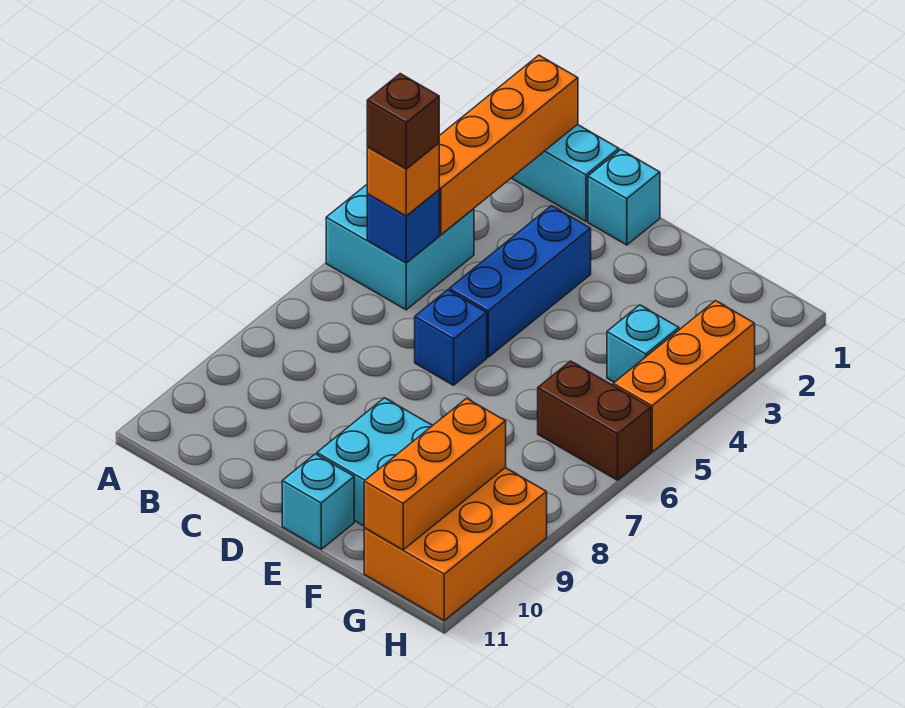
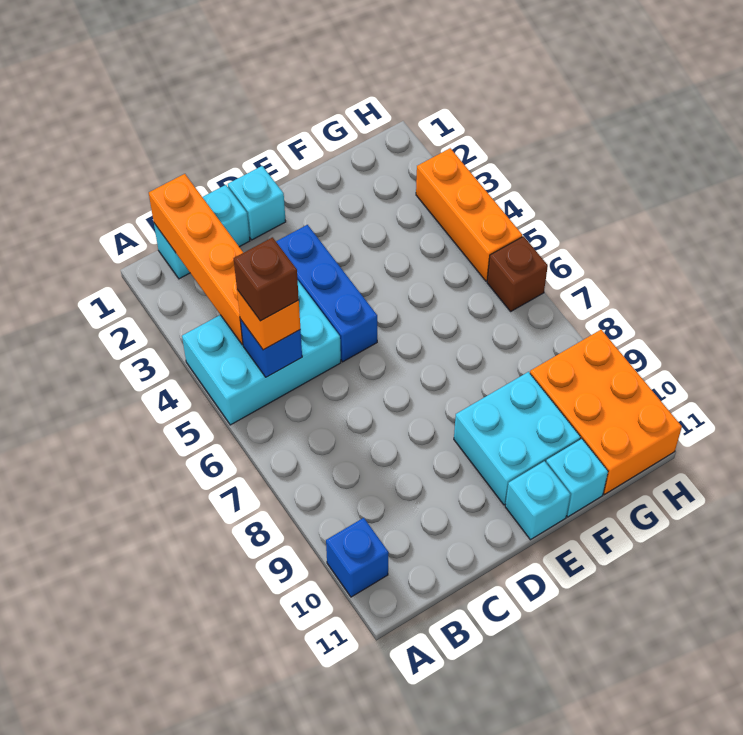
cyan 2x2 brick [326,185,474,310] -> cyan 2x3 brick [182,281,341,425]
blue 1x1 brick [415,290,487,385] -> blue 1x1 brick moved to [326,518,389,597]
cyan 1x1 brick [607,305,679,382] -> cyan 1x1 brick moved to [546,439,608,517]
brown 1x2 brick [538,361,651,480] -> brown 1x1 brick [487,236,548,311]
orange 1x3 brick [364,398,506,550] -> none

